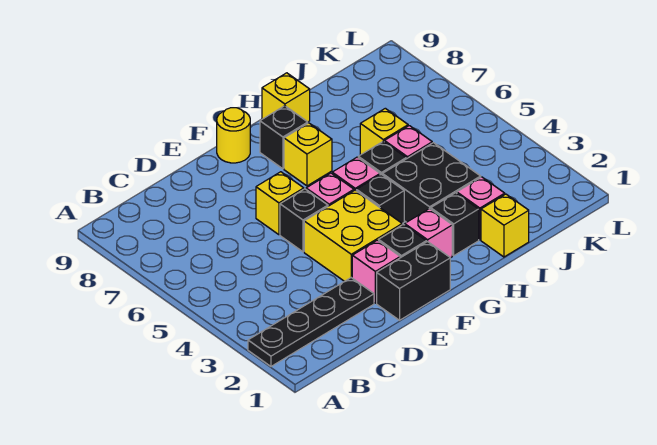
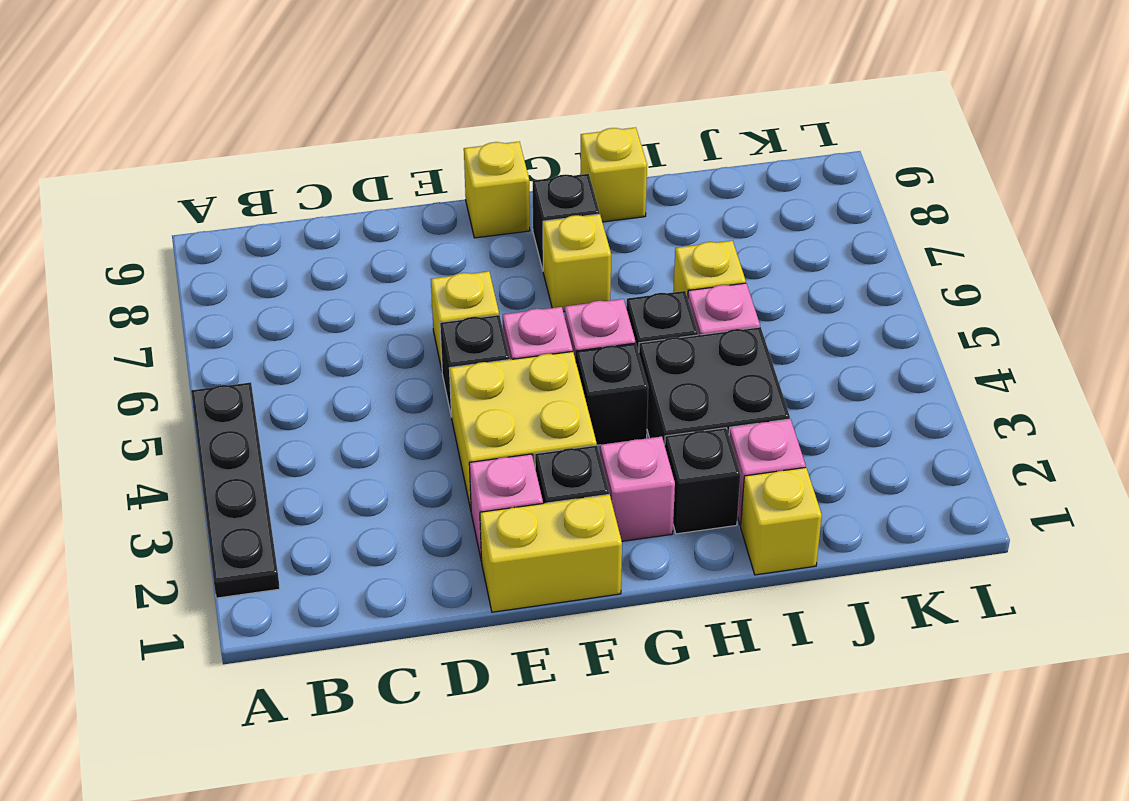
black 1x4 plate [248,278,374,366] -> black 1x4 plate turned to [191,382,280,598]
black 1x2 brick [377,241,450,320] -> yellow 1x2 brick [480,494,622,612]
yellow 1x1 round brick [217,108,250,163] -> yellow 1x1 brick [464,142,530,238]

